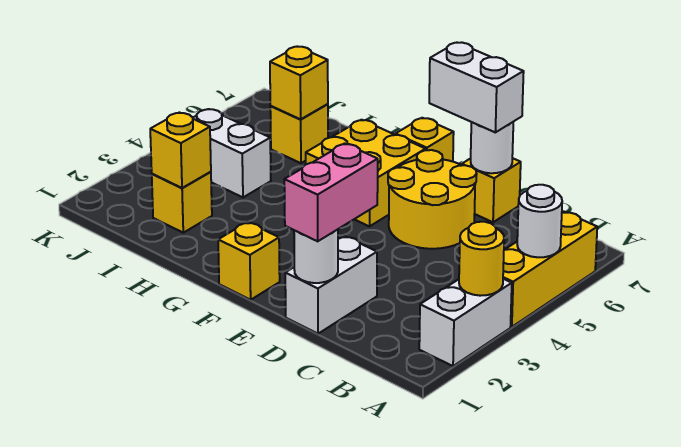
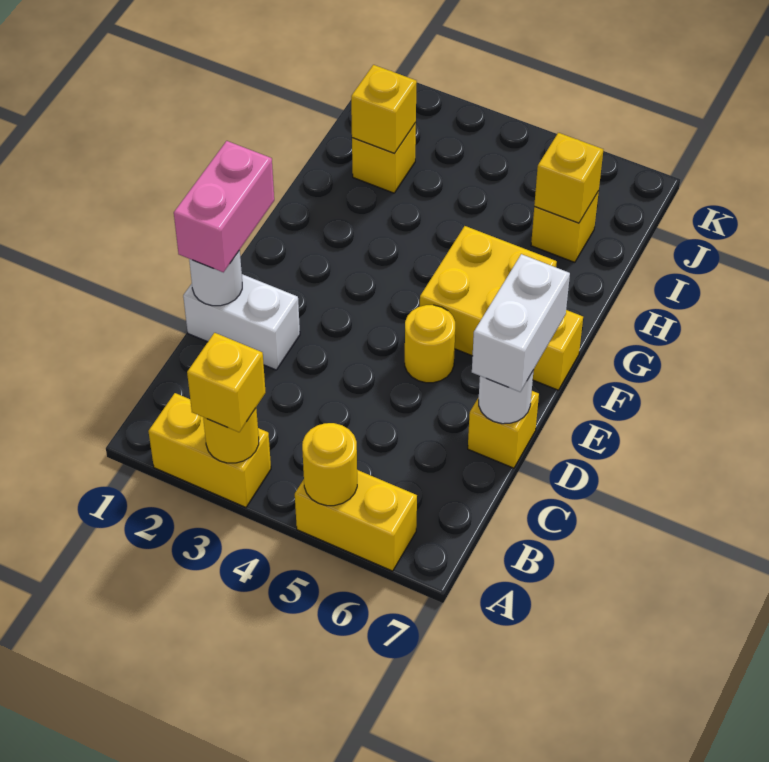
white 1x2 brick [419,279,512,366] -> yellow 1x2 brick [148,393,271,507]
yellow 1x3 brick [503,212,597,327] -> yellow 1x2 brick [295,470,417,571]
white 1x1 round brick [517,185,562,257] -> yellow 1x1 round brick [302,423,357,506]
pink 1x2 brick [284,143,378,241] -> pink 1x2 brick turned to [174,141,274,272]
yellow 2x2 round brick [388,150,477,249] -> yellow 1x1 round brick [405,305,455,383]
yellow 1x1 brick [218,222,280,300] -> yellow 1x1 brick moved to [187,333,266,432]
white 1x2 brick [193,109,271,197] -> none

